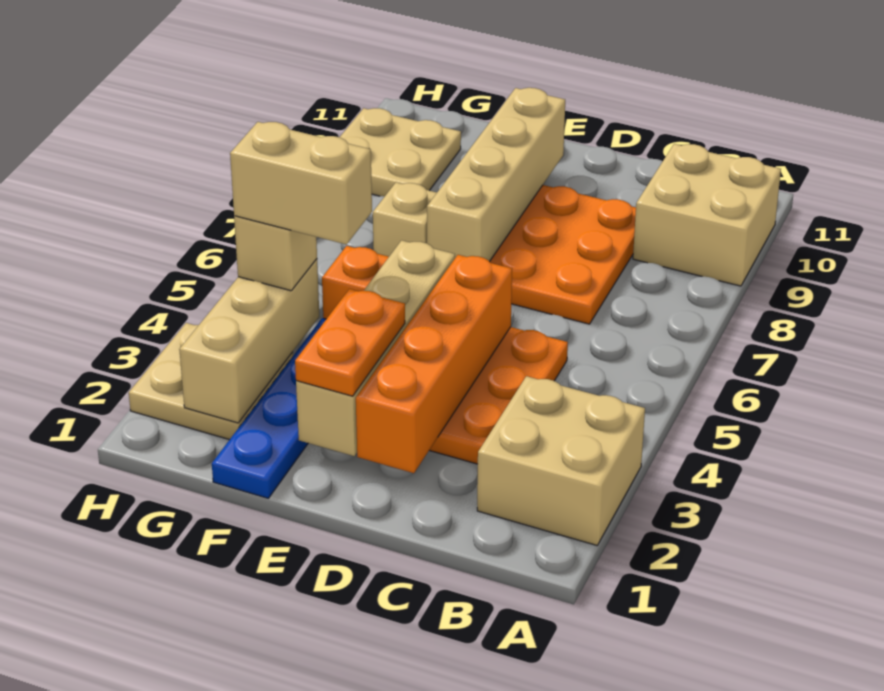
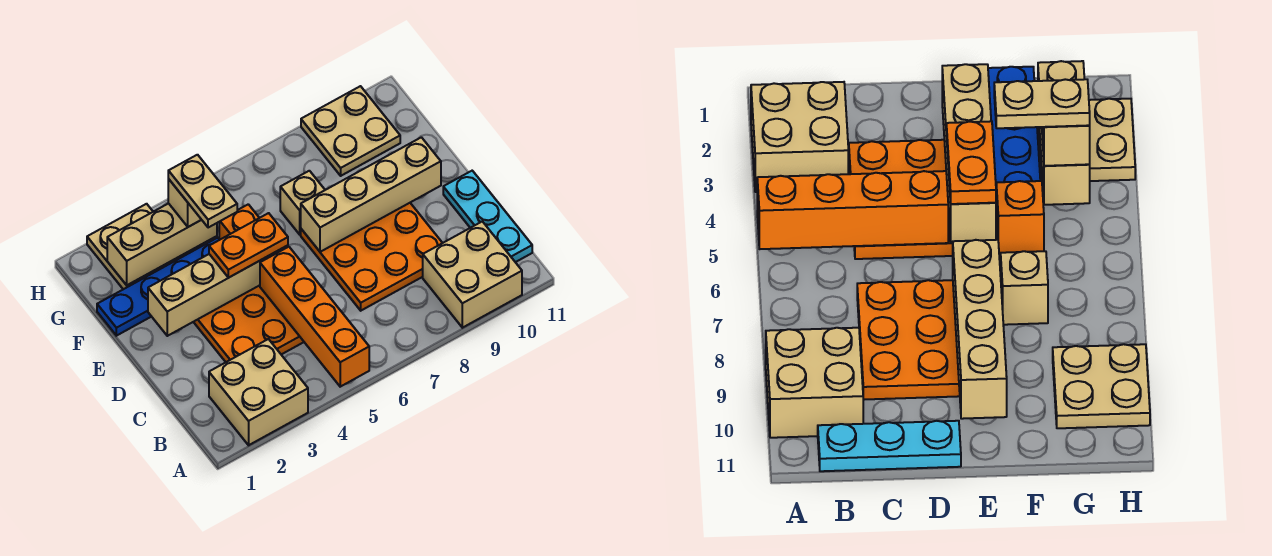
none -> cyan 1x3 plate [443,171,532,262]
orange 1x4 brick [356,255,512,473] -> orange 1x4 brick turned to [260,247,369,387]
orange 1x2 plate [295,289,405,396] -> orange 1x2 plate moved to [209,213,288,278]
tan 1x2 brick [230,122,372,245] -> tan 1x2 plate [168,155,237,228]

